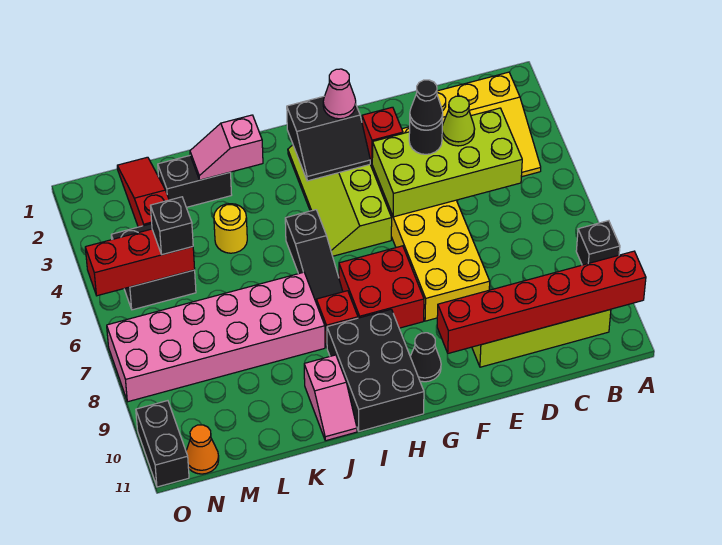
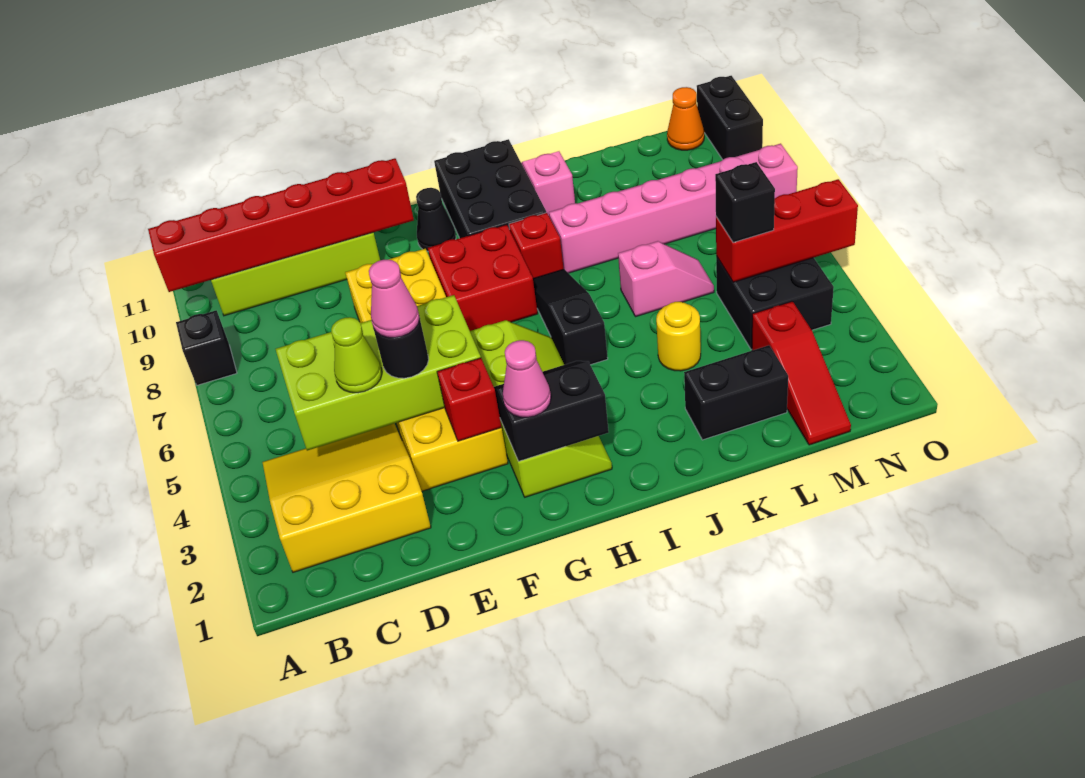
black 1x1 cone [410,80,443,130] -> pink 1x1 cone [369,260,420,338]
pink 1x2 slope [190,115,263,180] -> pink 1x2 slope moved to [618,241,714,317]
pink 2x6 brick [107,272,325,402] -> pink 1x6 brick [549,144,798,273]

